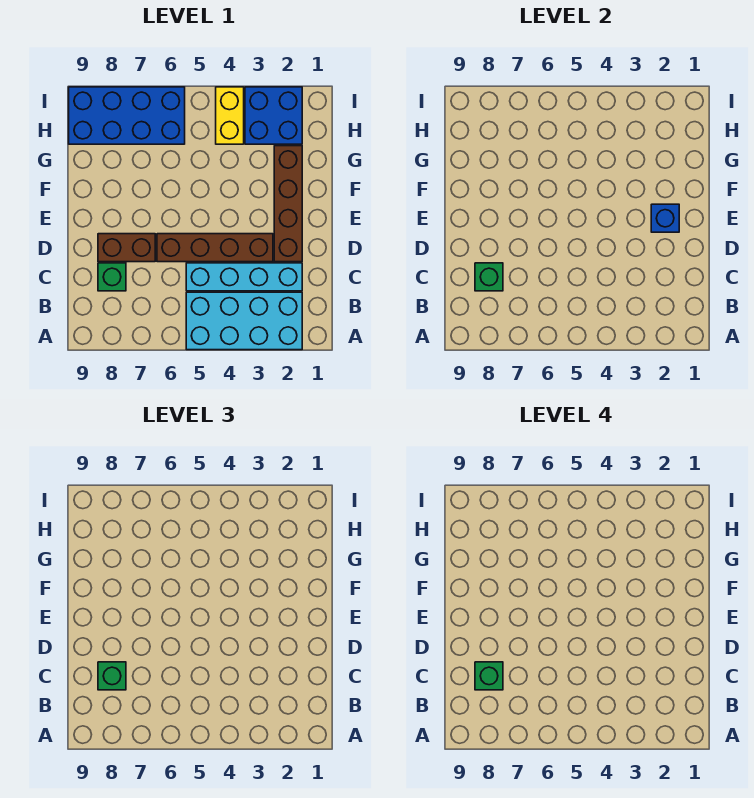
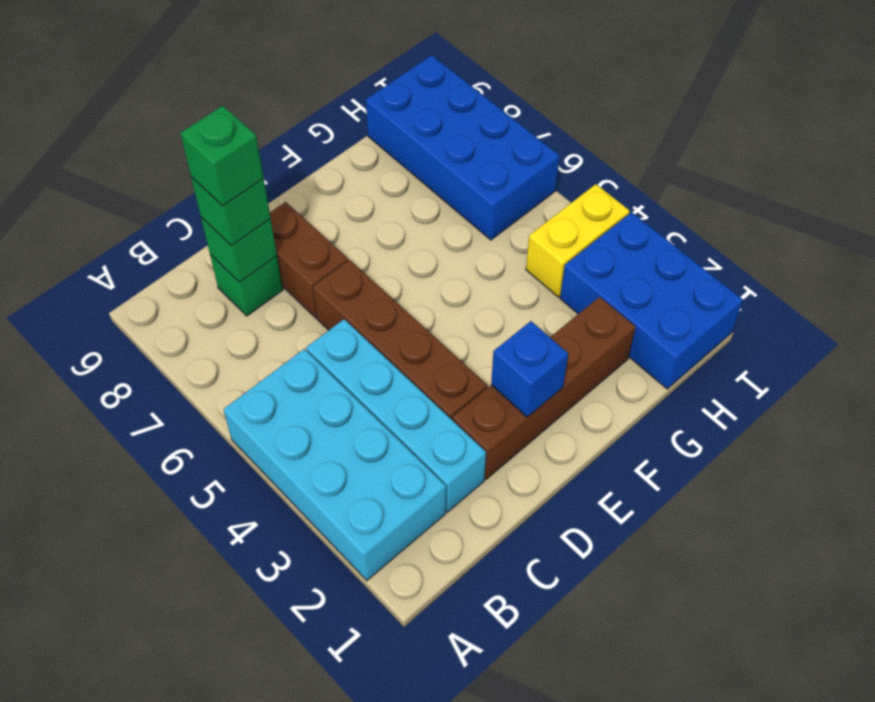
blue 2x2 brick [245,87,302,144] -> blue 2x3 brick [560,212,743,389]

